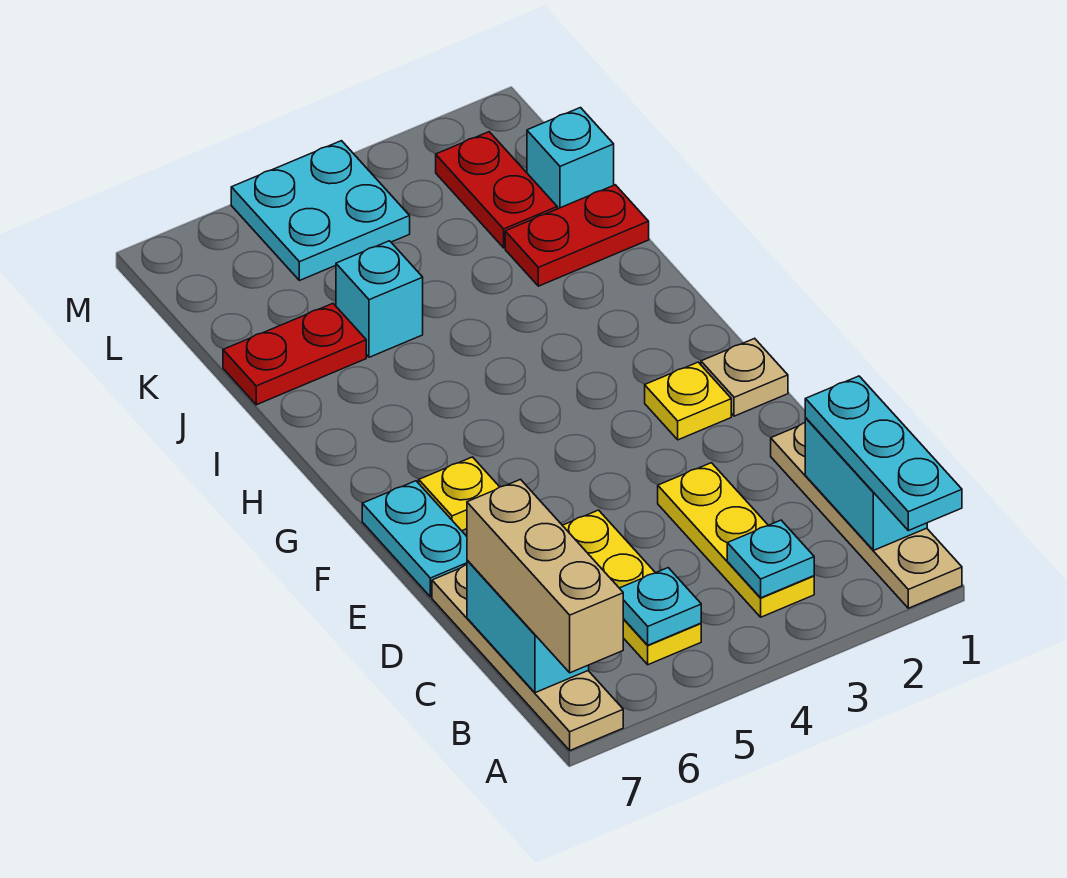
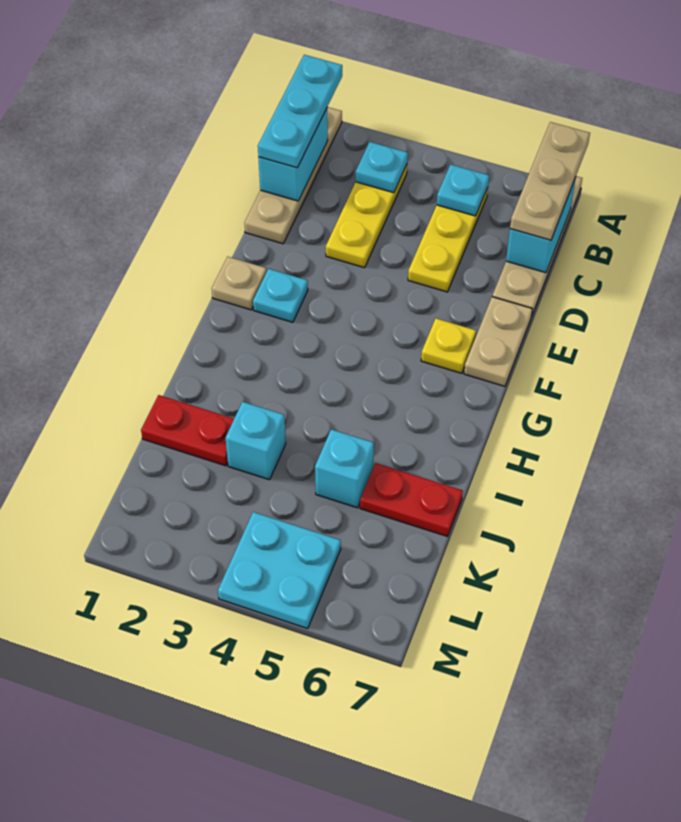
tan 1x3 brick [467,479,623,673] -> tan 1x3 plate [510,122,590,240]
cyan 1x2 plate [362,481,467,597] -> tan 1x2 plate [464,297,532,386]
yellow 1x1 plate [645,362,731,440] -> cyan 1x1 plate [253,269,308,322]
cyan 1x1 brick [527,108,614,209] -> cyan 1x1 brick moved to [226,402,286,480]
red 1x2 plate [436,132,557,248] -> none

